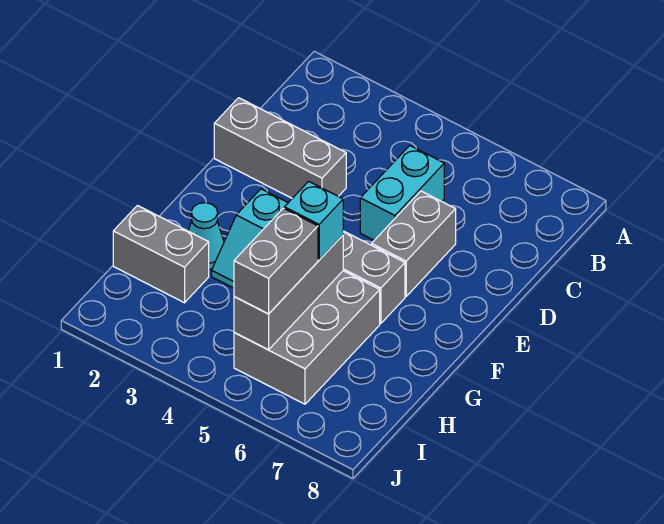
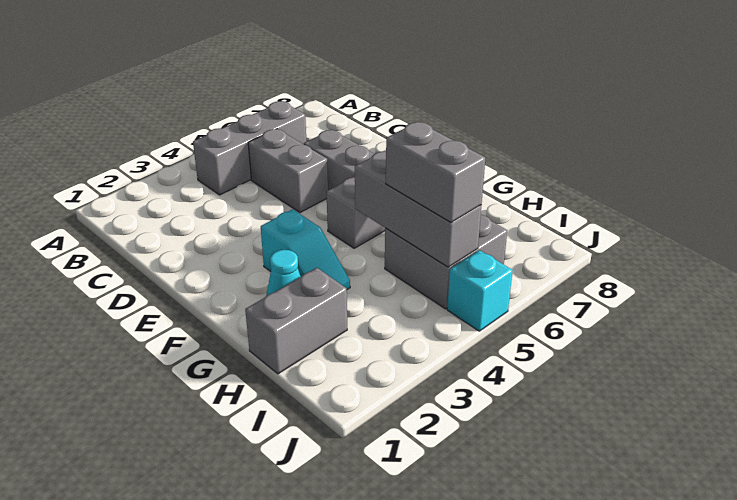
cyan 1x2 brick [360,145,444,240] -> grey 1x2 brick [248,129,328,213]
grey 1x3 brick [214,98,346,198] -> grey 1x3 brick moved to [193,101,306,195]
grey 2x3 brick [234,271,380,404] -> grey 2x2 brick [385,215,507,309]
cyan 1x1 brick [284,181,343,260] -> cyan 1x1 brick moved to [447,250,513,331]

